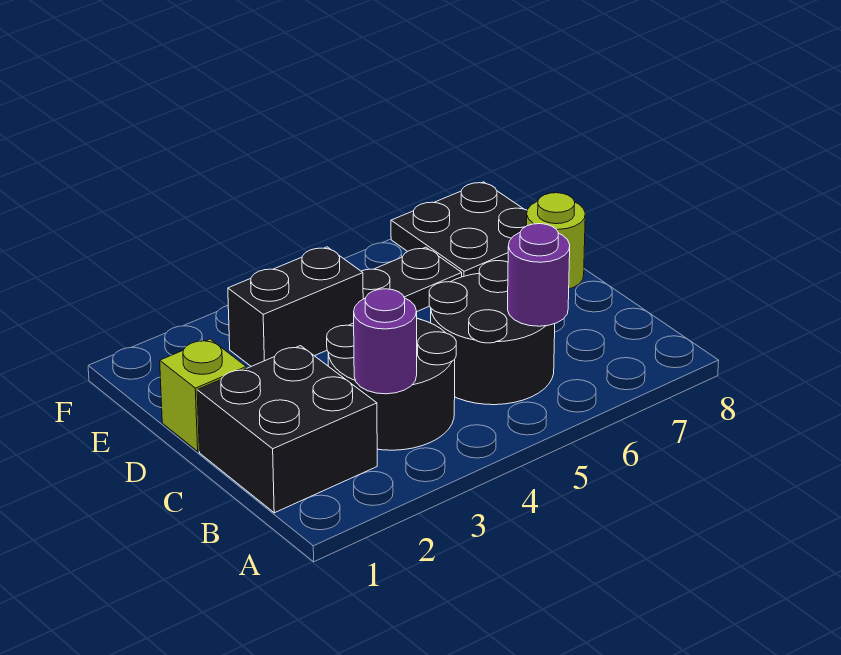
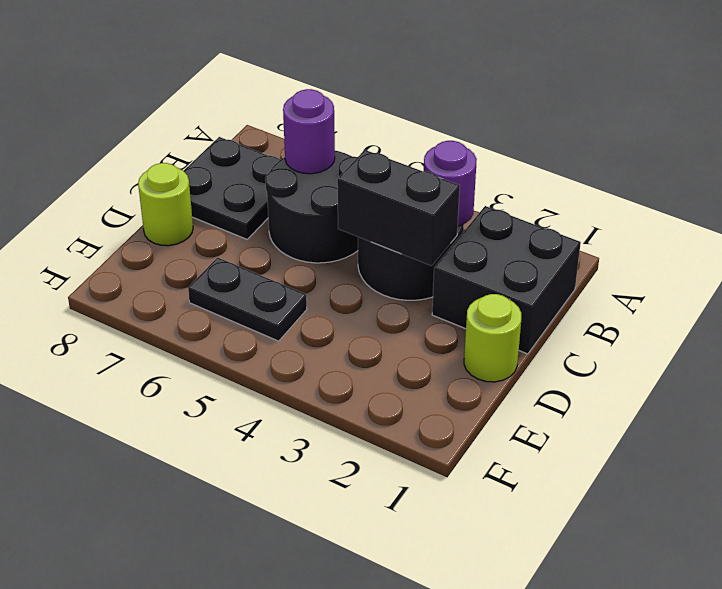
lime 1x1 brick [160,339,246,451] -> lime 1x1 round brick [464,294,521,382]
black 1x2 brick [228,247,363,366] -> black 1x2 brick moved to [337,150,460,266]
black 2x2 plate [391,182,527,277] -> black 2x2 plate moved to [184,137,280,239]

